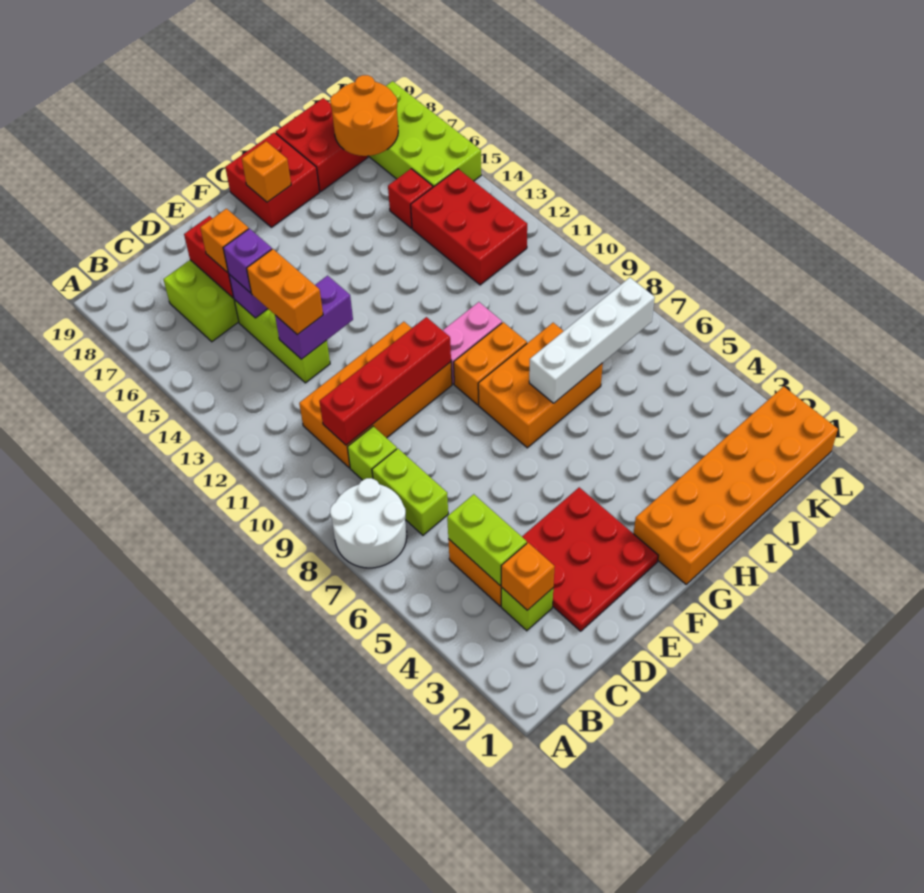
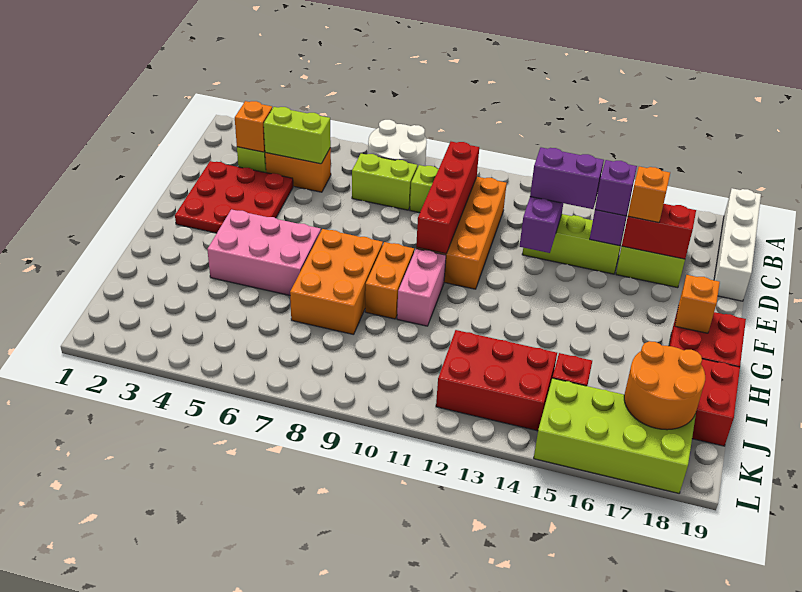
orange 1x2 brick [247,249,323,335] -> purple 1x2 brick [530,147,604,209]
orange 2x6 brick [634,386,838,584] -> none
none -> pink 2x3 brick [207,209,321,295]
white 1x4 brick [529,278,655,403] -> white 1x4 brick moved to [714,188,761,301]

